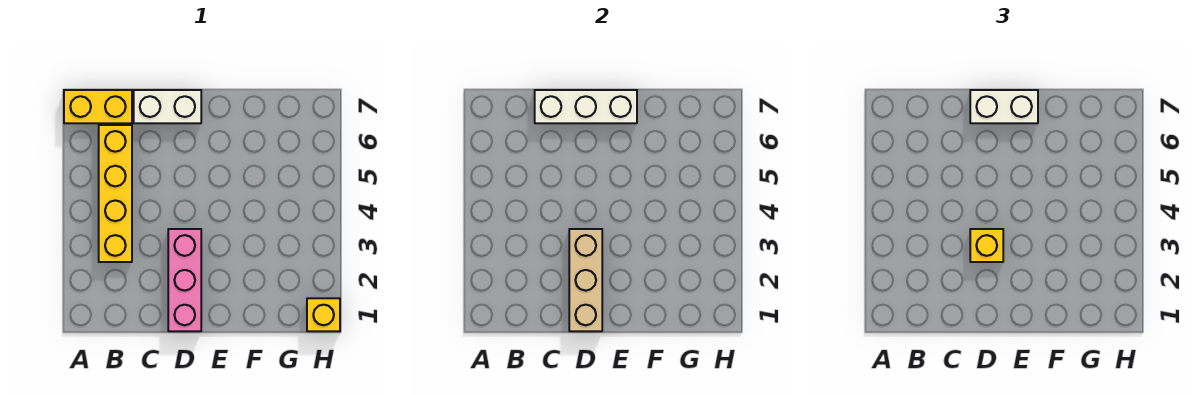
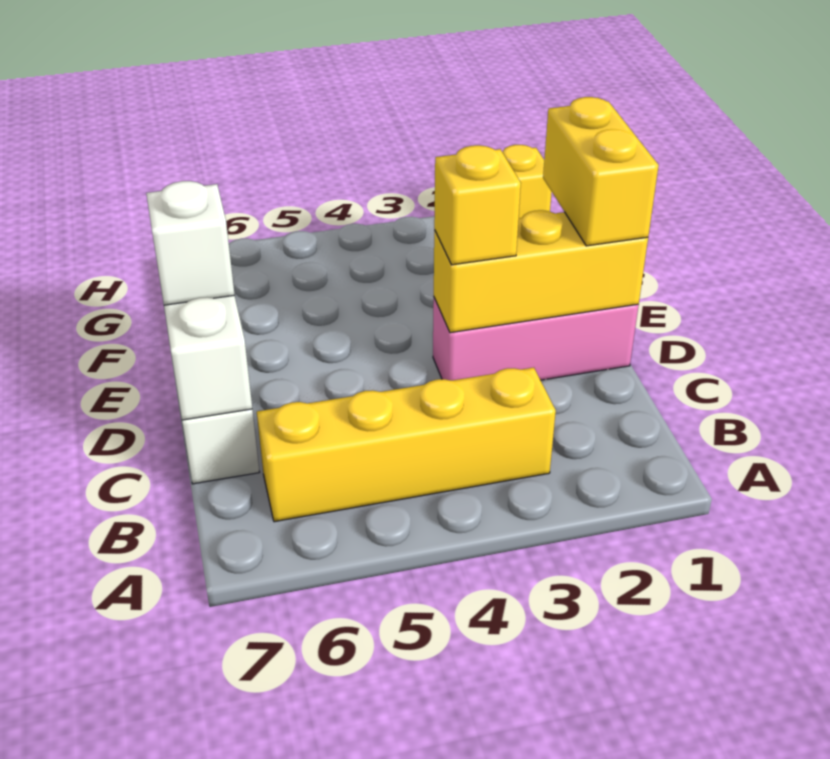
yellow 1x2 brick [64,90,132,123] -> yellow 1x2 brick moved to [543,97,659,246]
tan 1x3 brick [569,229,602,331] -> yellow 1x3 brick [434,210,648,333]
white 1x2 brick [970,90,1038,123] -> white 1x1 brick [146,181,235,305]

